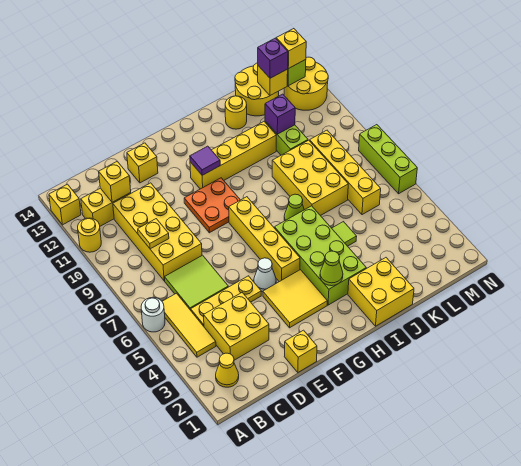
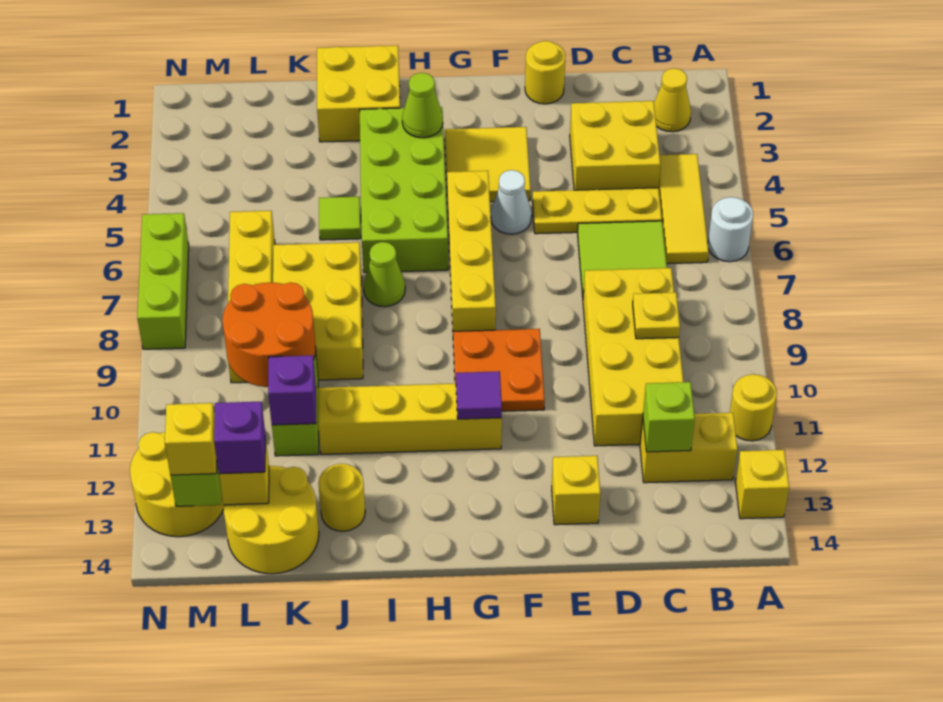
yellow 1x1 brick [99,161,131,202] -> lime 1x1 brick [643,382,695,452]
yellow 1x1 brick [284,330,317,372] -> yellow 1x1 round brick [525,41,565,104]
none -> orange 2x2 round brick [223,282,316,387]

